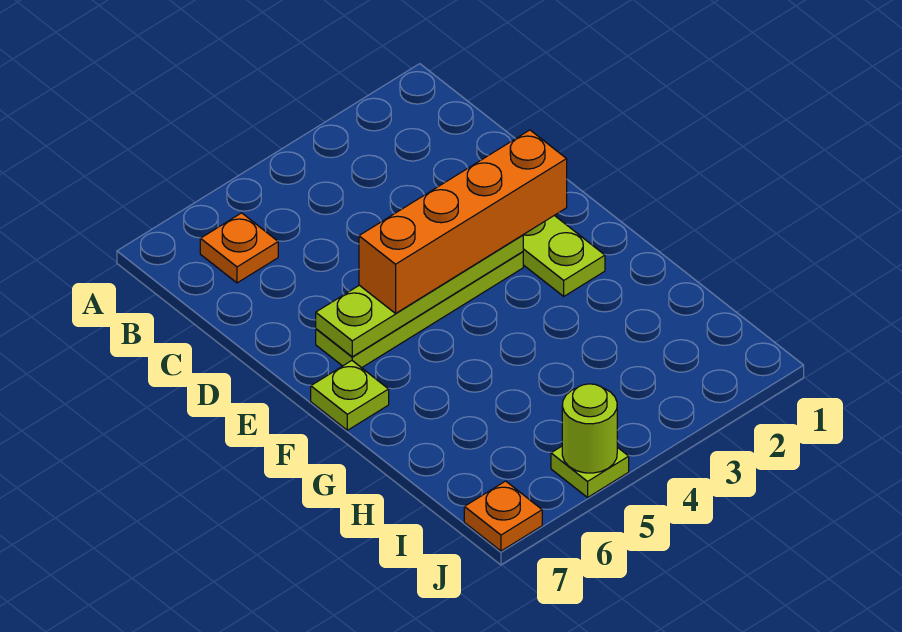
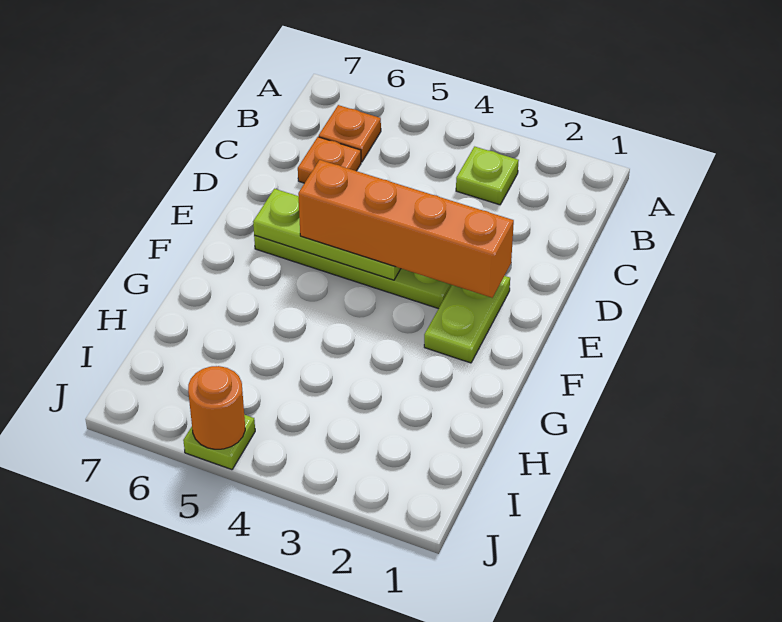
lime 1x4 plate [316,235,523,357] -> lime 1x3 plate [253,189,401,280]
lime 1x1 plate [311,361,389,430] -> lime 1x1 plate moved to [456,147,519,205]
lime 1x1 round brick [562,384,617,473] -> orange 1x1 round brick [188,366,245,449]
orange 1x1 plate [464,481,542,551] -> orange 1x1 plate moved to [298,137,361,183]

